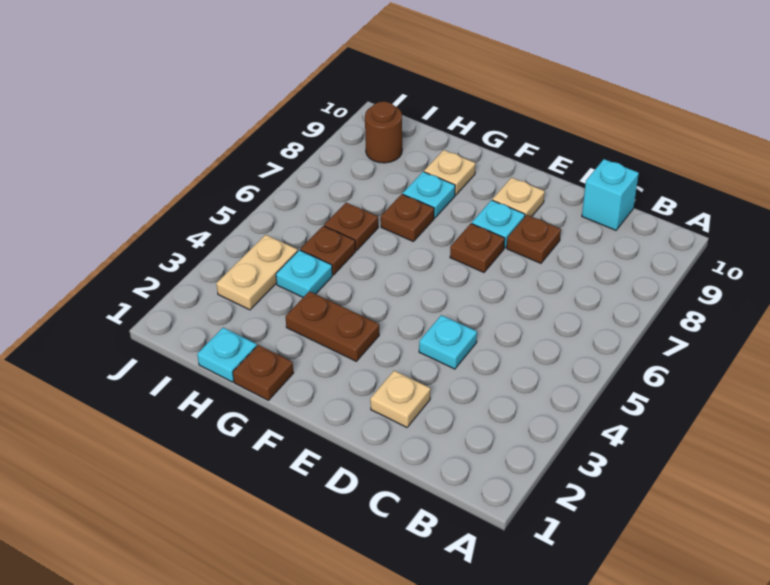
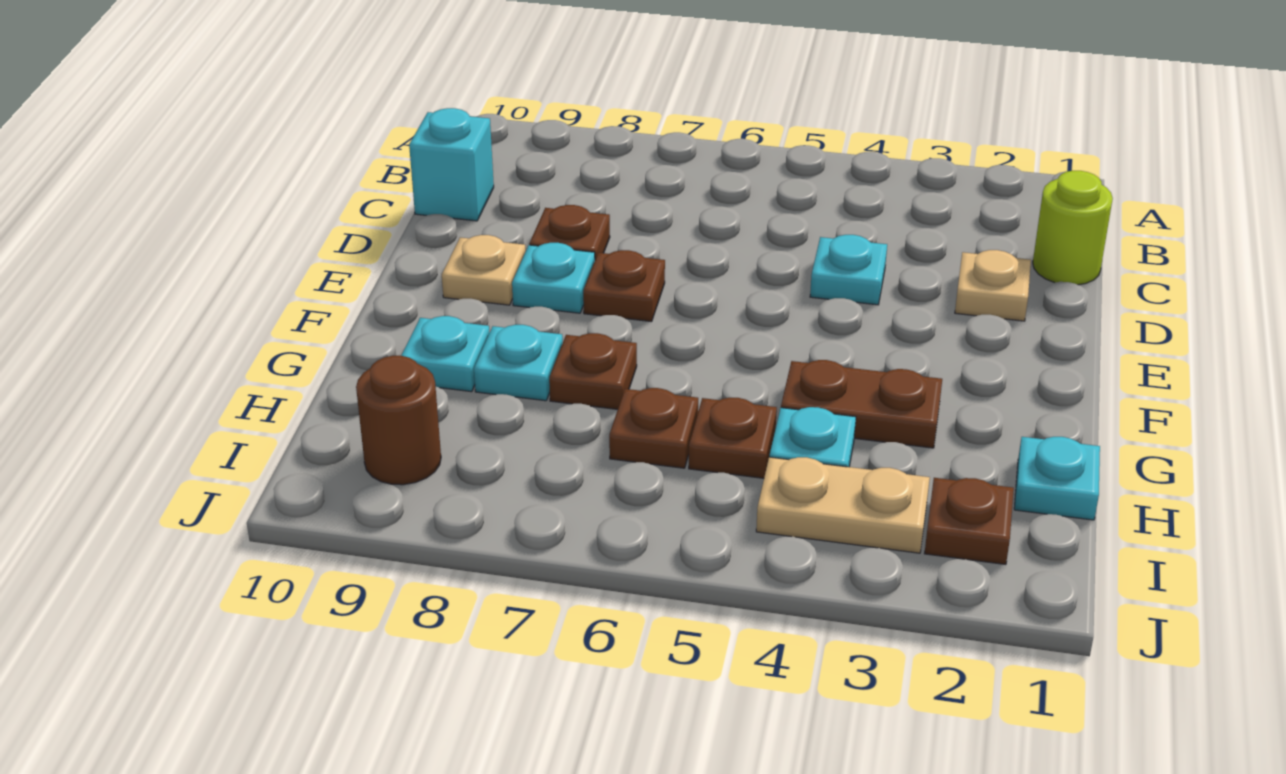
none -> lime 1x1 round brick [1033,171,1113,285]
brown 1x2 plate [285,291,379,361] -> brown 1x2 plate turned to [781,360,942,448]
brown 1x1 plate [233,345,294,400] -> brown 1x1 plate moved to [924,478,1014,564]
tan 1x1 plate [424,150,476,195] -> cyan 1x1 plate [401,316,490,392]

